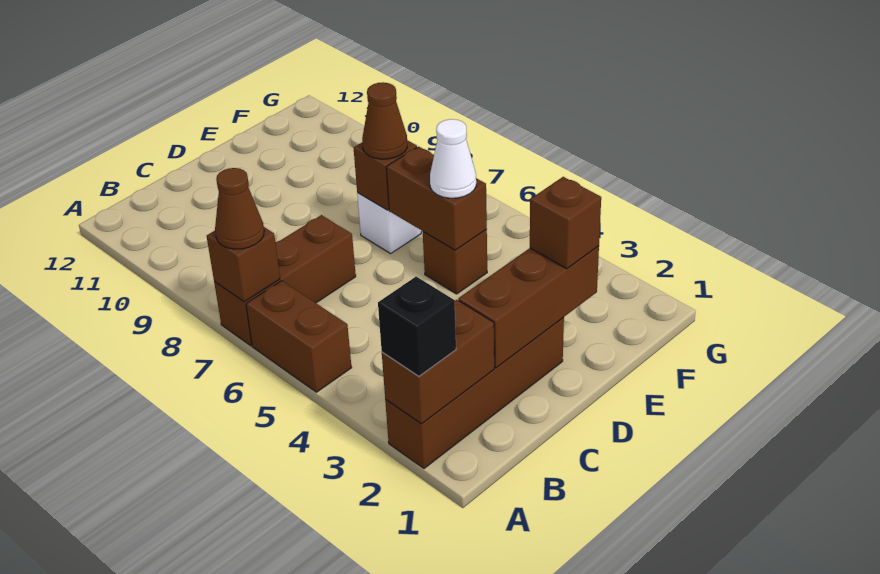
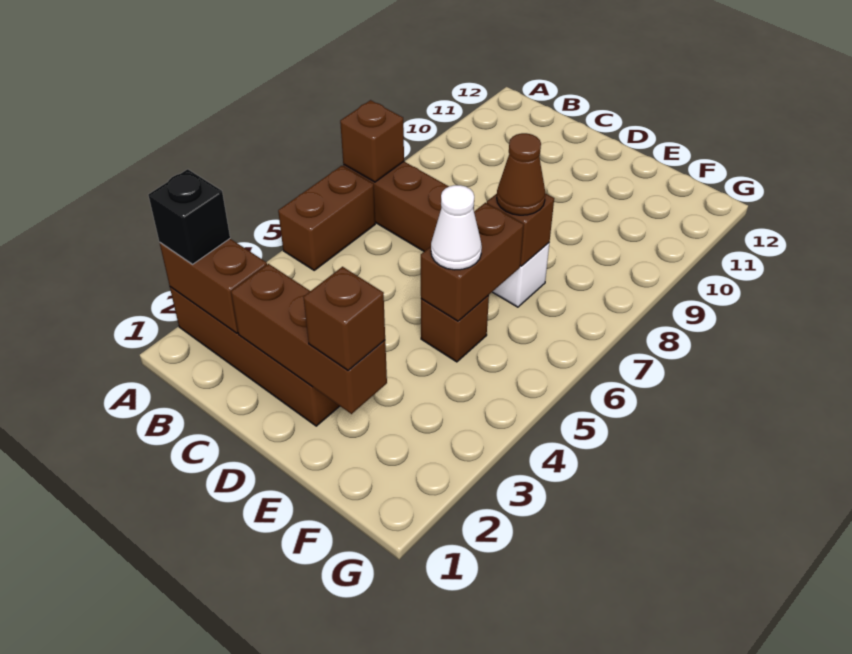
brown 1x1 cone [215,168,264,249] -> none

